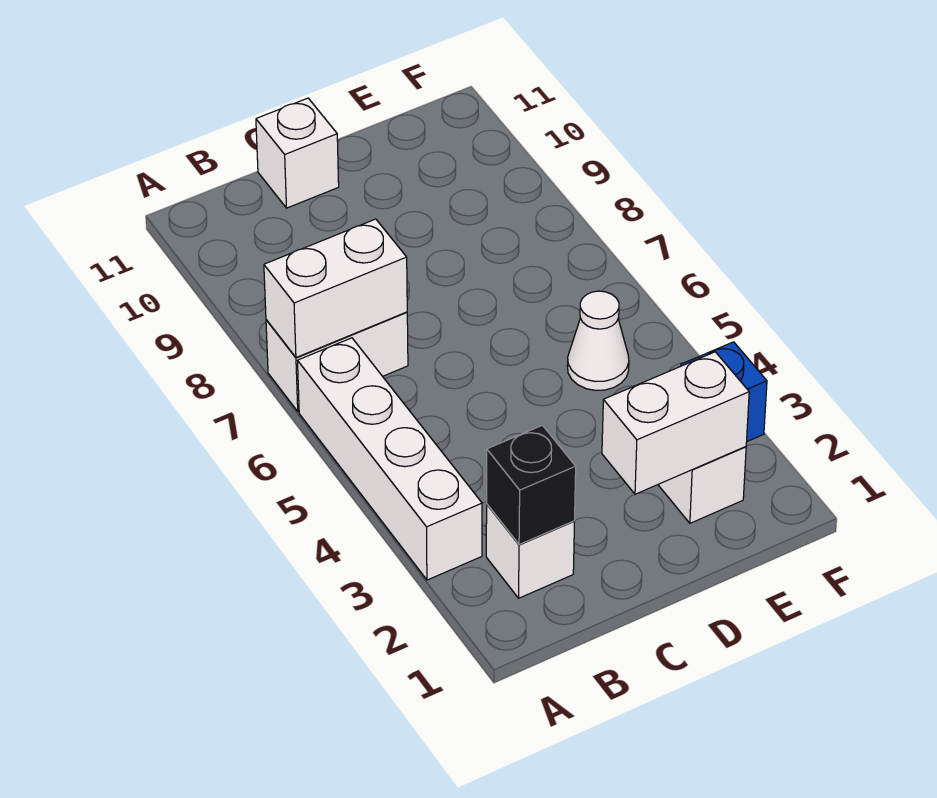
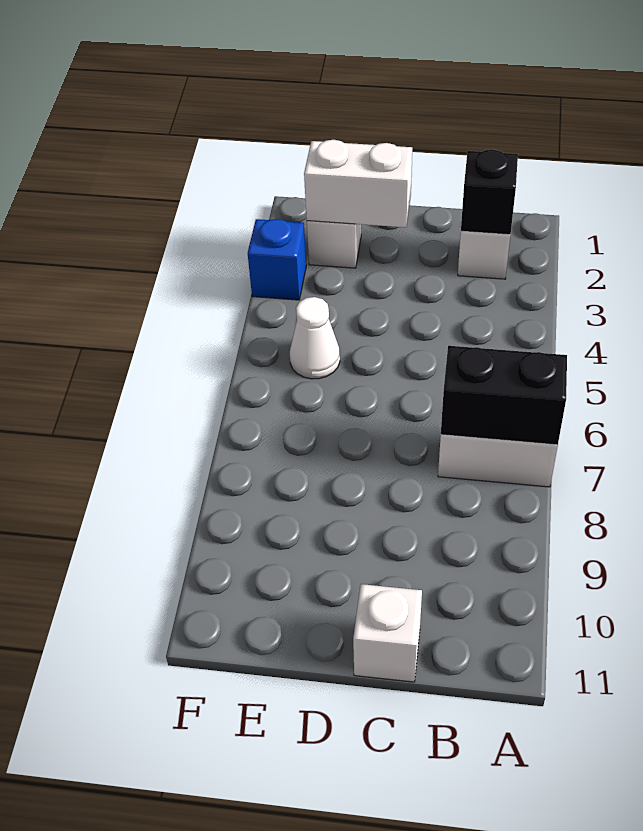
white 1x4 brick [298,338,482,580] -> none
white 1x2 brick [264,219,407,358] -> black 1x2 brick [441,346,567,445]

